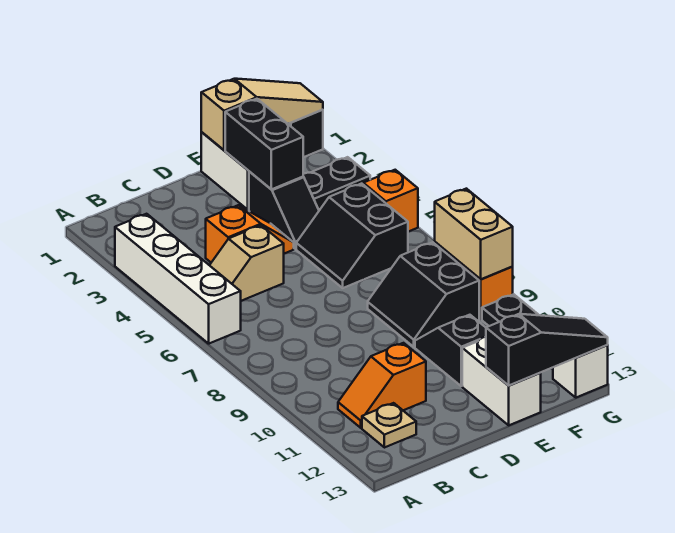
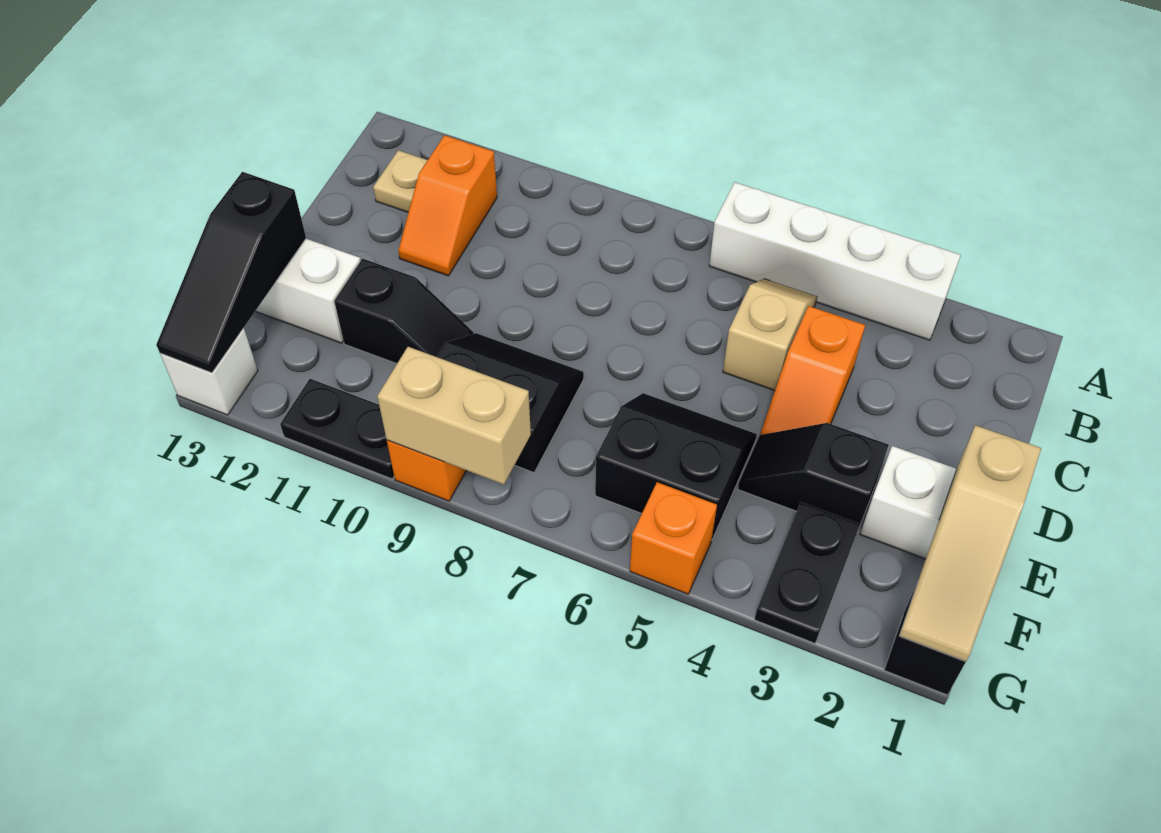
orange 1x2 slope [338,343,426,428] -> orange 1x2 slope turned to [398,135,497,276]
black 1x2 brick [225,99,303,189] -> none

